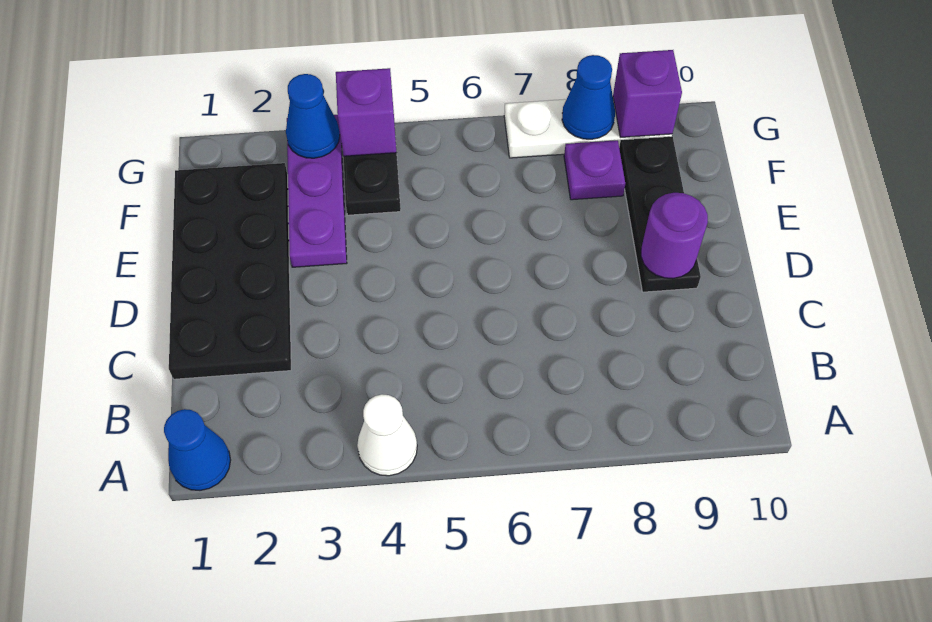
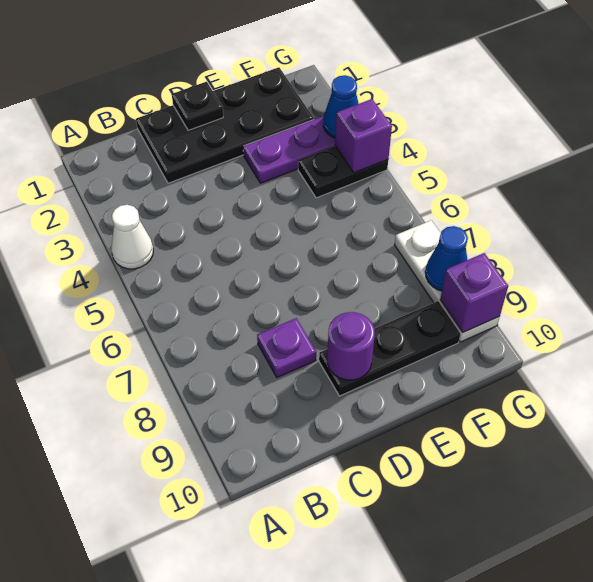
blue 1x1 cone [164,409,231,490] -> none
none -> black 1x1 plate [172,82,223,130]
purple 1x1 plate [564,140,625,200] -> purple 1x1 plate moved to [257,318,316,377]

